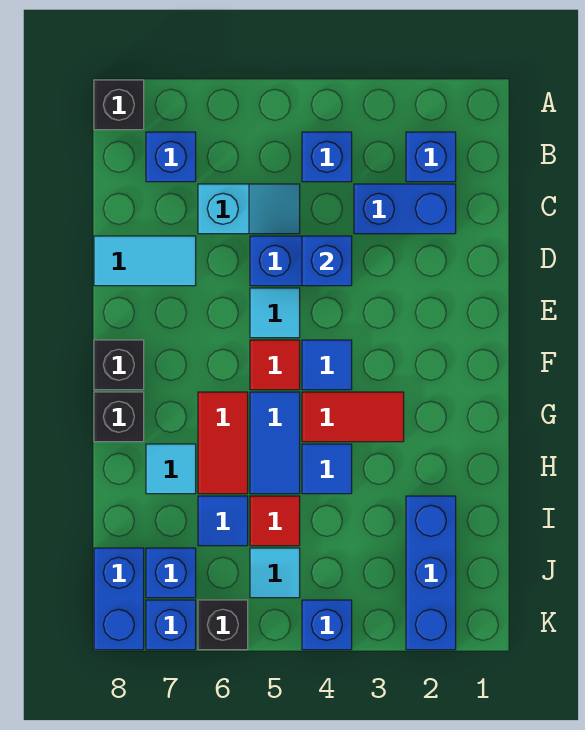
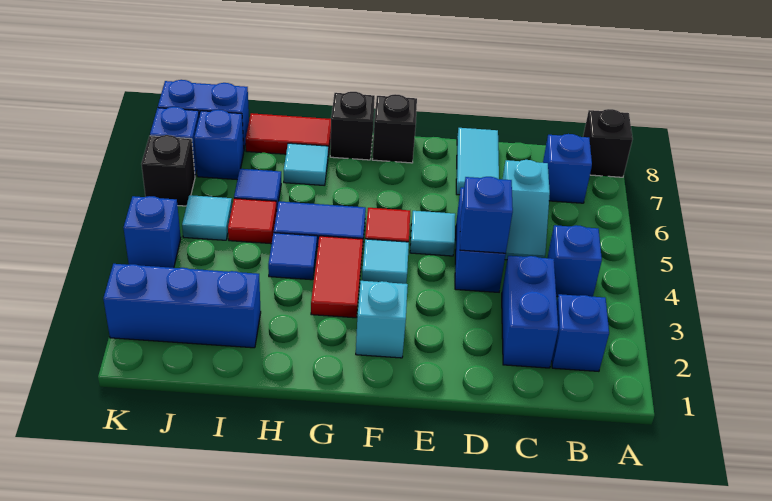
none -> cyan 1x1 brick [356,281,408,358]
blue 1x1 tile [302,340,352,390] -> cyan 1x1 tile [362,239,409,284]
red 1x2 tile [198,392,248,494] -> red 1x2 tile moved to [246,113,331,155]

